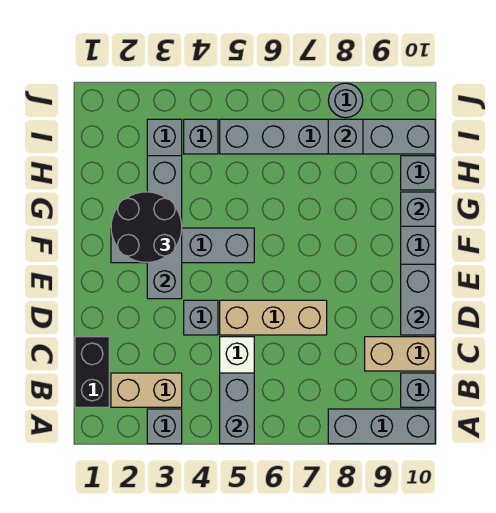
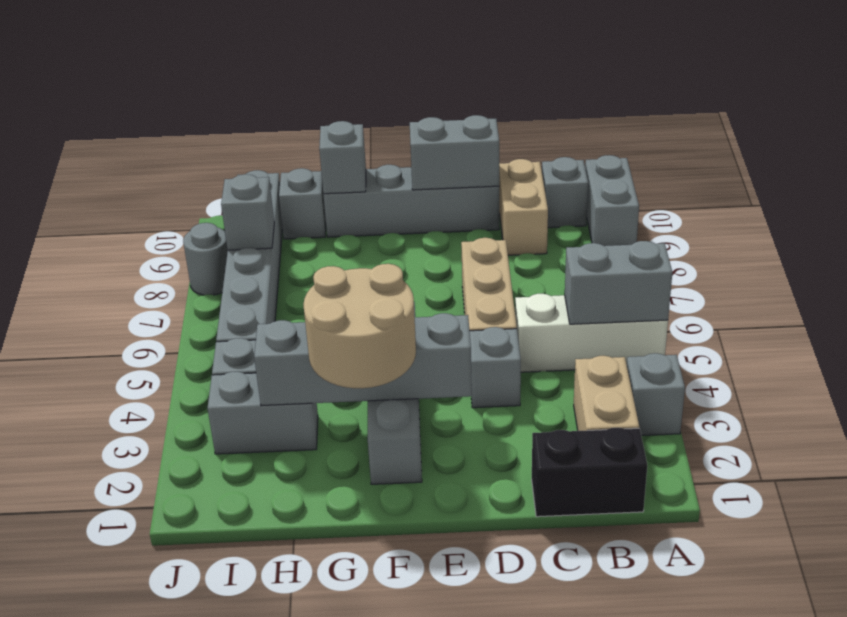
grey 1x3 brick [328,409,435,444] -> grey 1x2 brick [585,155,639,246]
black 2x2 round brick [111,192,182,263] -> tan 2x2 round brick [304,264,416,388]

